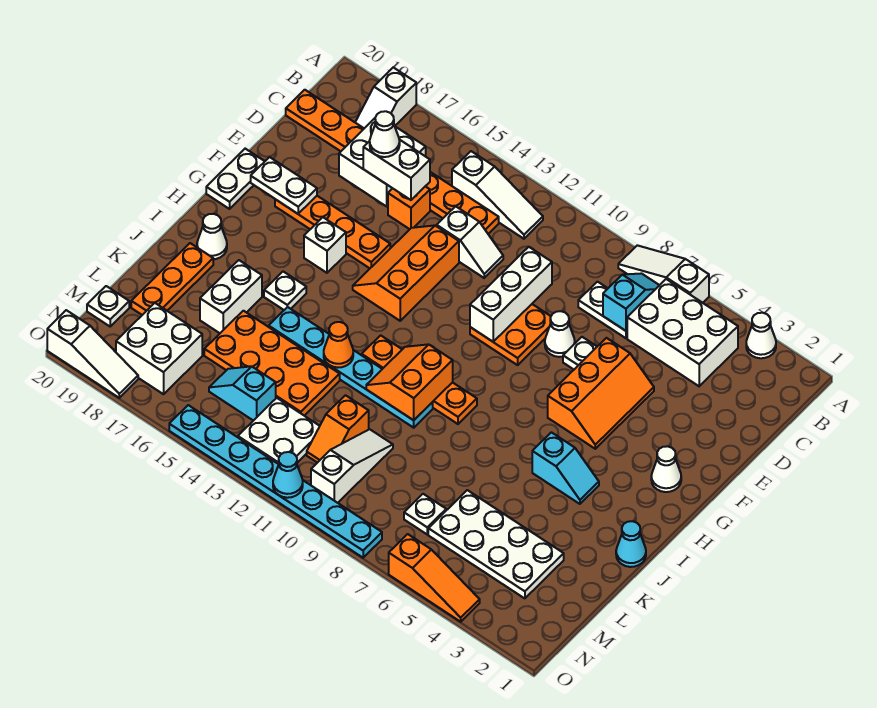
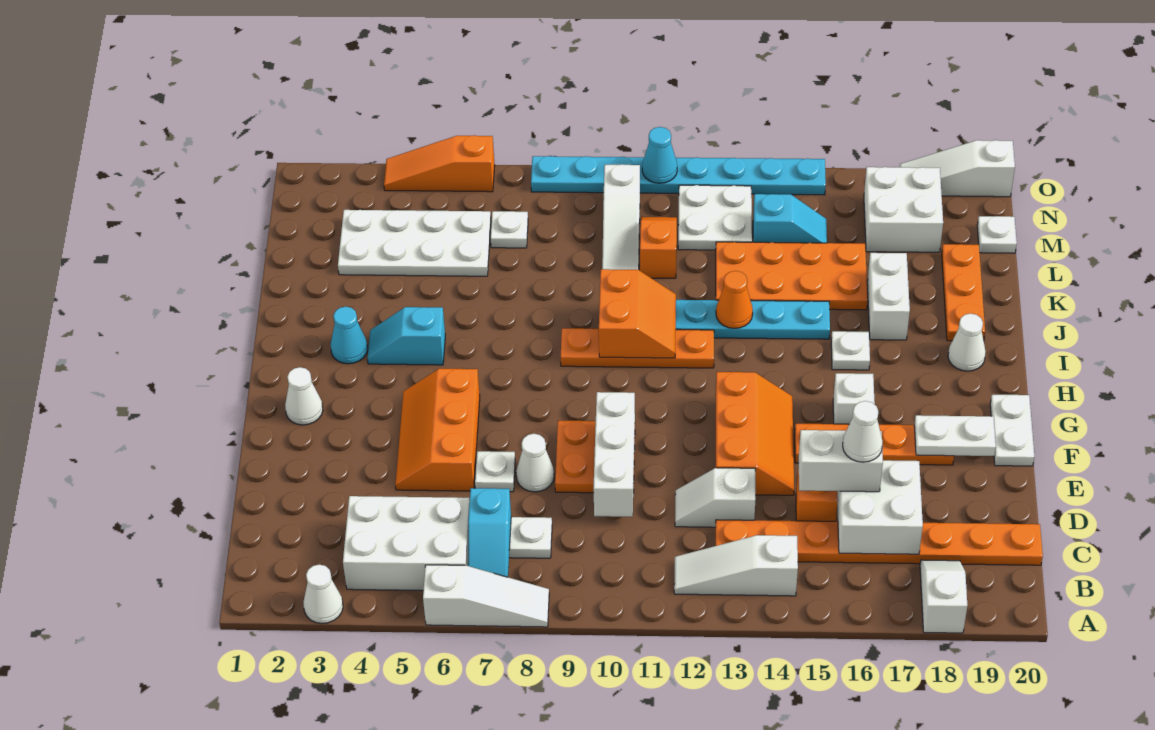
cyan 1x1 cone [616,521,646,567] -> cyan 1x1 cone moved to [331,307,368,364]

